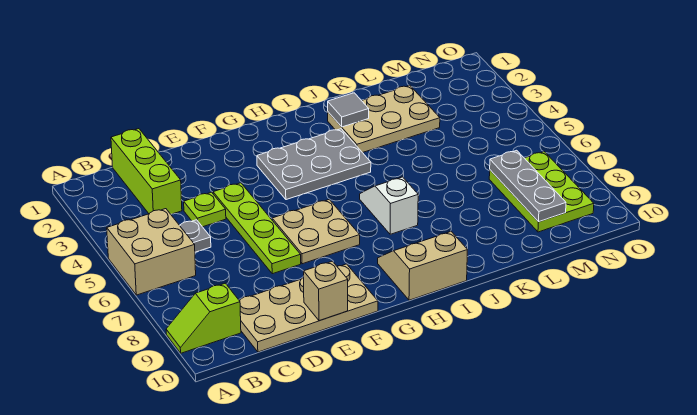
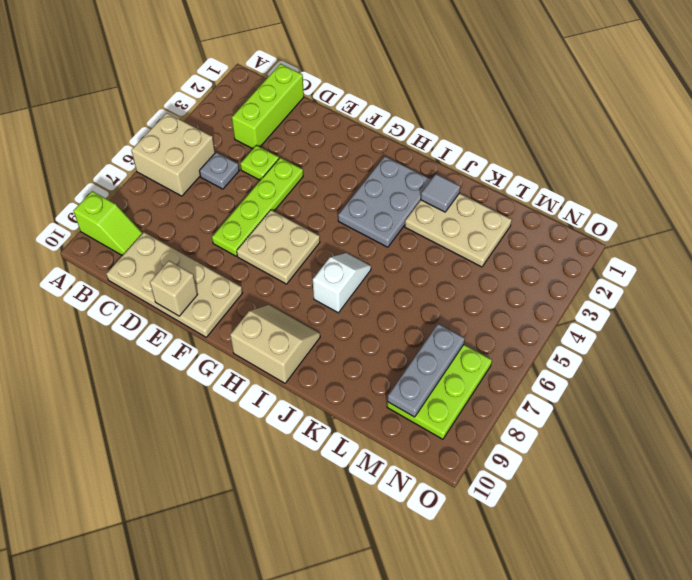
lime 1x2 slope [166,283,241,353] -> lime 1x2 slope turned to [73,191,142,256]
grey 2x3 plate [257,129,371,200] -> grey 2x3 plate turned to [338,156,431,247]

